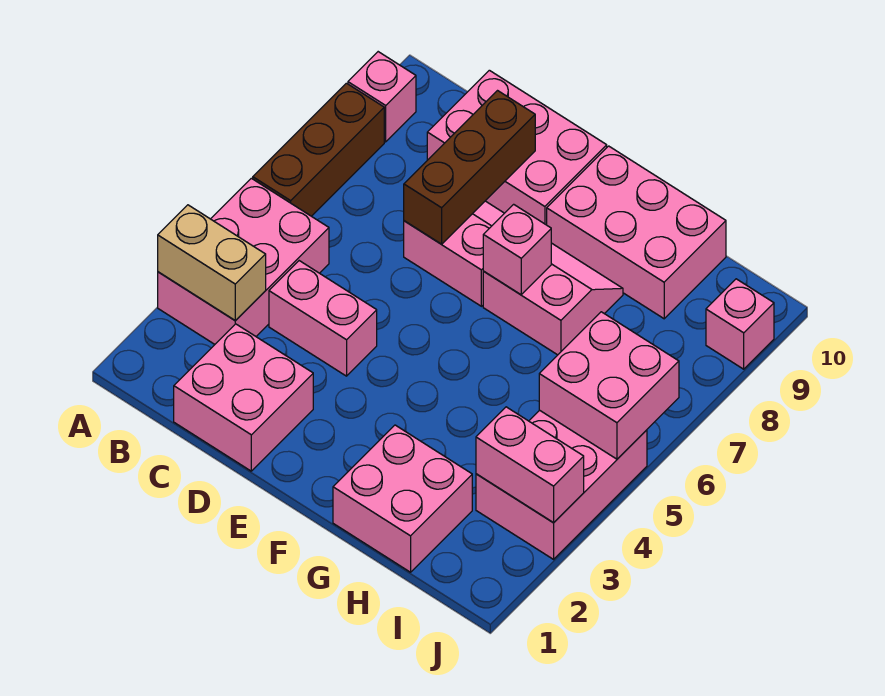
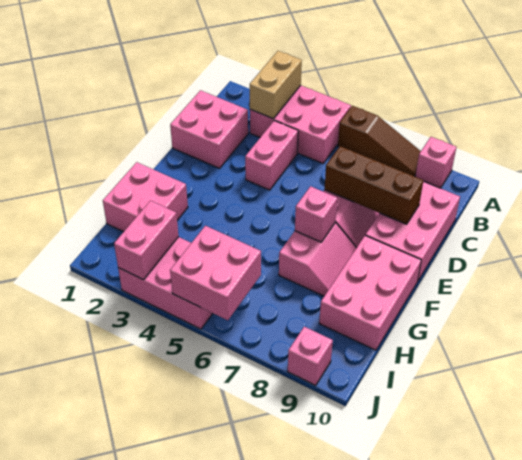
brown 1x3 brick [253,83,384,216] -> brown 1x3 slope [338,106,421,176]

